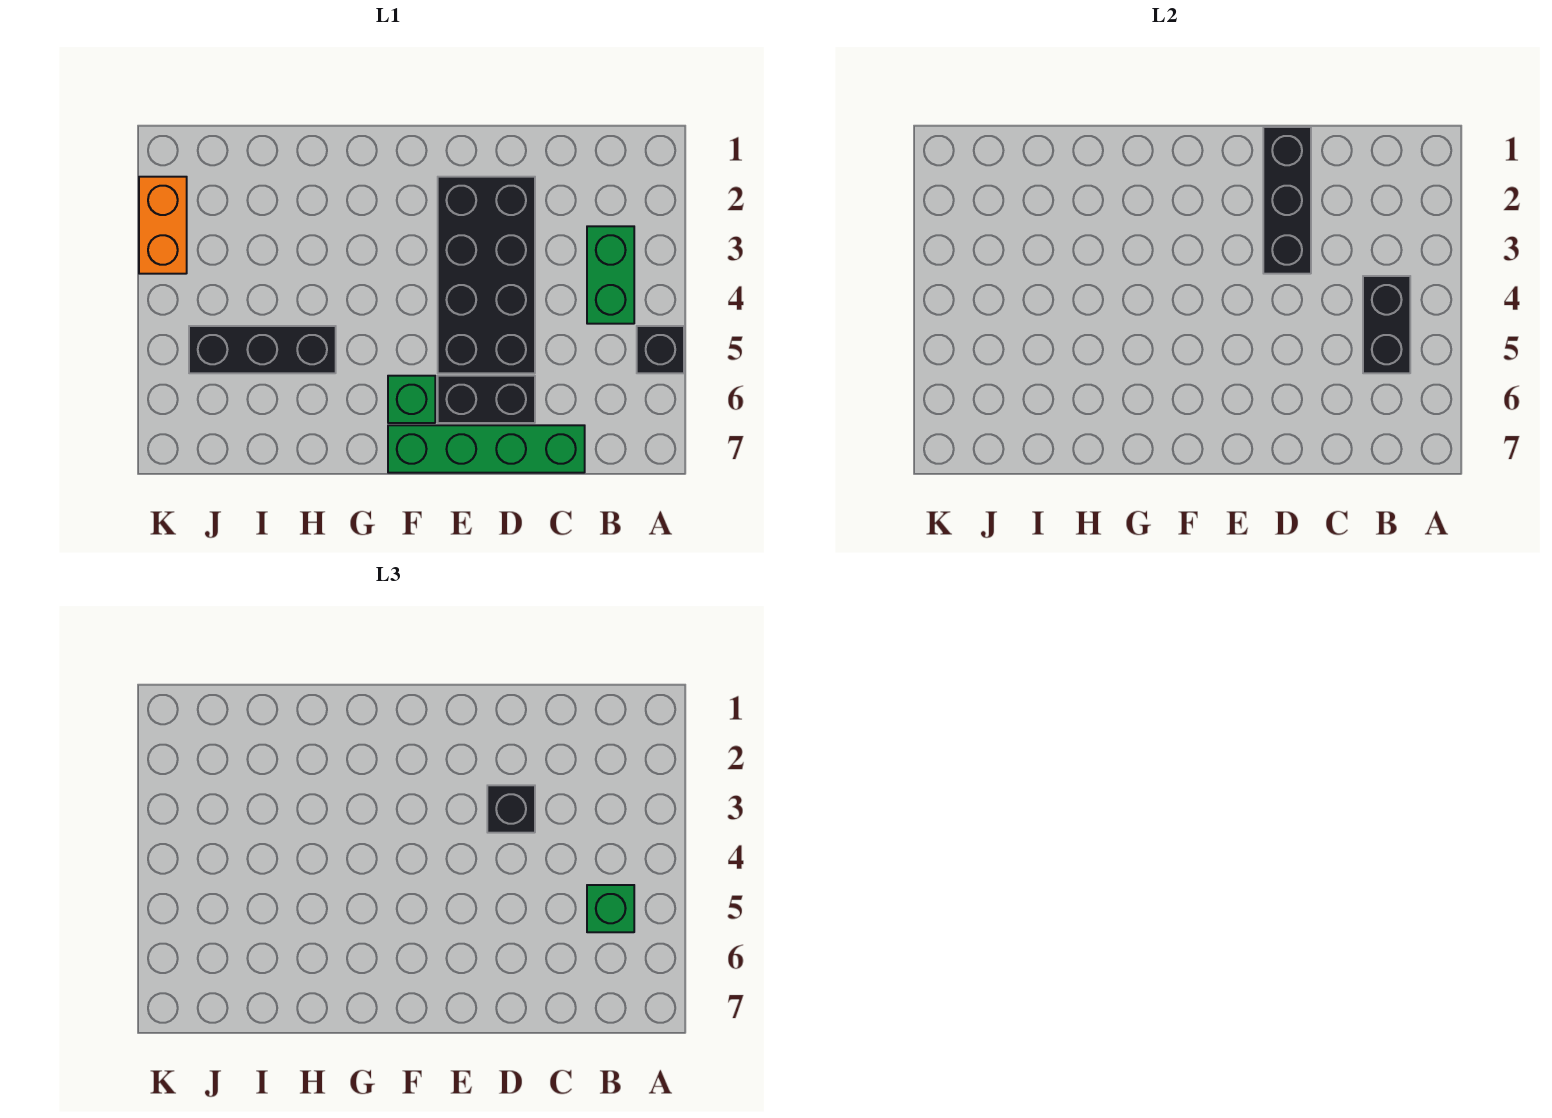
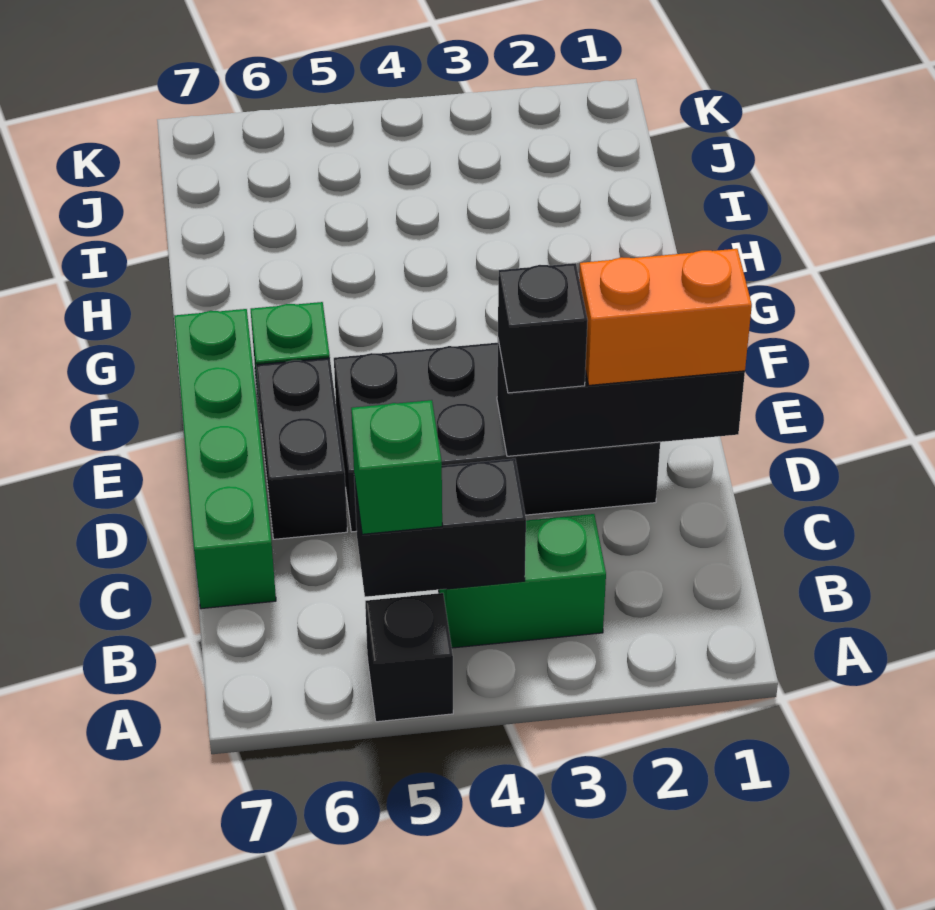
black 1x3 brick [189,326,336,373] -> none
orange 1x2 brick [139,177,187,274] -> orange 1x2 brick moved to [579,249,752,385]

